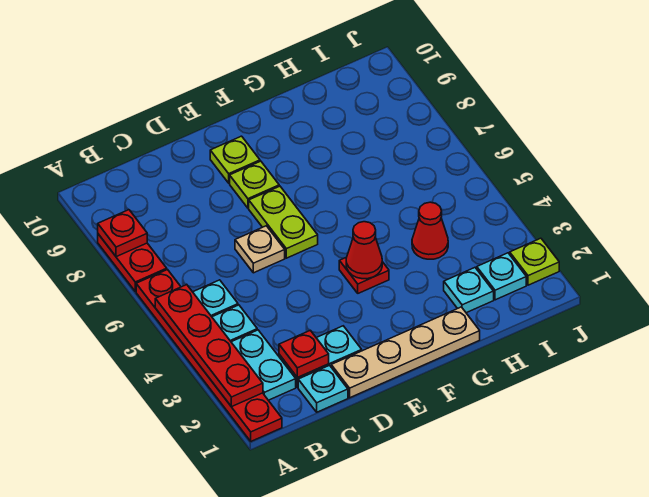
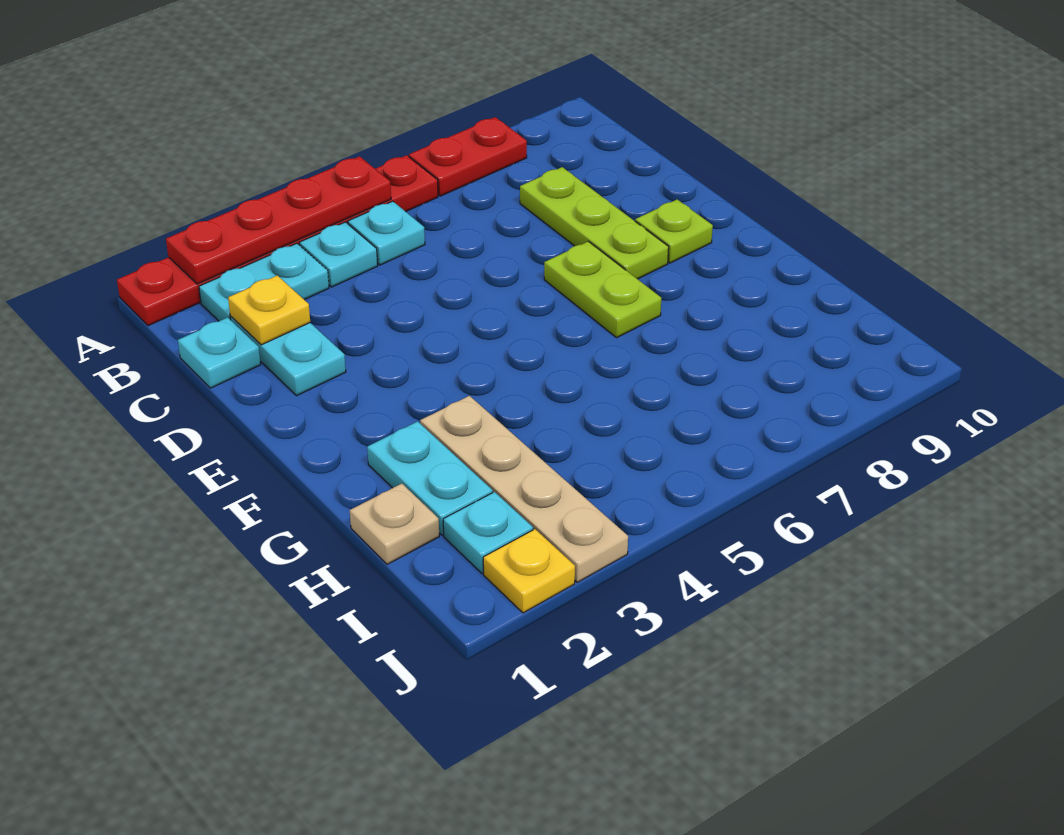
red 1x1 plate [98,210,147,257] -> none
red 1x1 plate [279,330,329,378] -> yellow 1x1 plate [228,276,310,345]
tan 1x4 plate [331,307,480,398] -> tan 1x4 plate moved to [420,396,628,582]
tan 1x1 plate [235,226,285,273] -> tan 1x1 plate moved to [350,484,439,564]
lime 1x2 plate [249,186,318,258] -> lime 1x2 plate turned to [544,241,661,338]
lime 1x1 plate [230,161,279,208] -> lime 1x3 plate [520,167,669,279]
red 1x1 plate [339,257,389,293] -> none
red 1x1 cone [346,222,382,279] -> none
cyan 1x1 plate [444,268,494,313] -> cyan 1x2 plate [367,421,493,535]
red 1x1 cone [412,202,448,259] -> none
lime 1x1 plate [510,238,559,285] -> yellow 1x1 plate [483,529,575,613]

